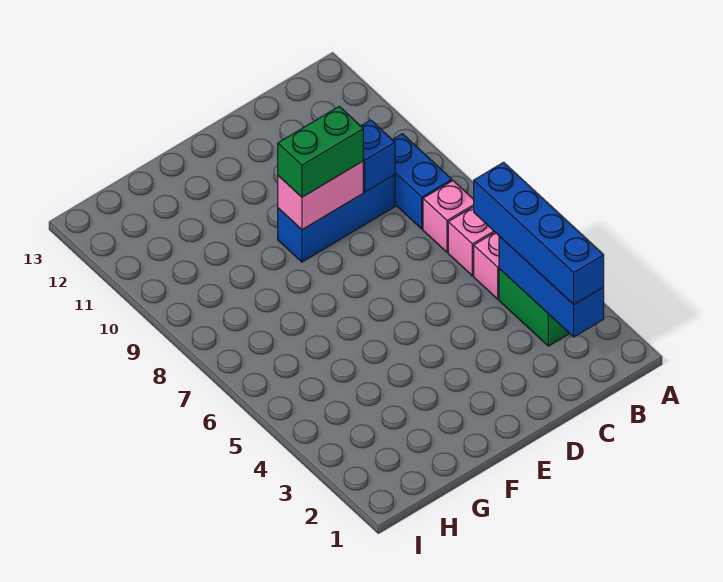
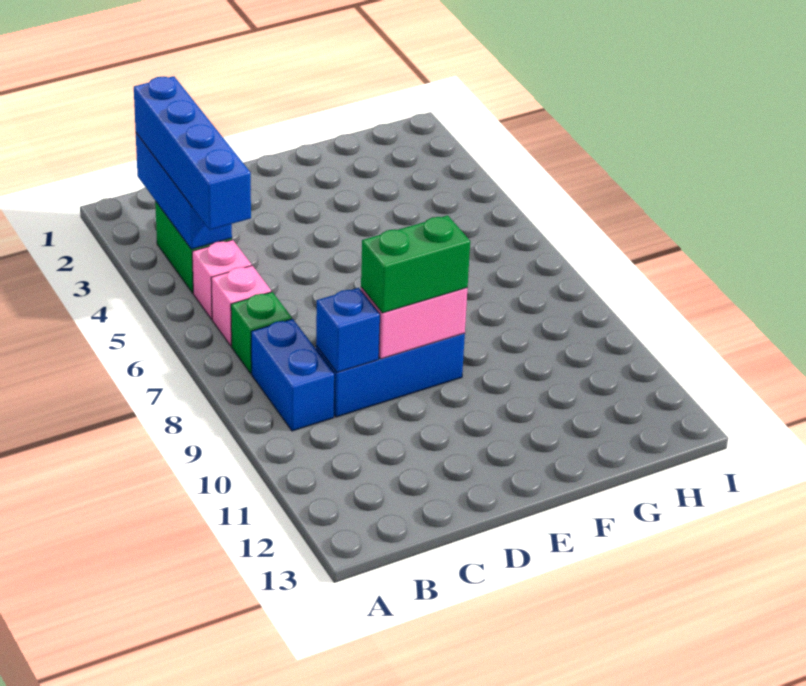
pink 1x1 brick [423,181,474,252] -> green 1x1 brick [231,292,292,374]

